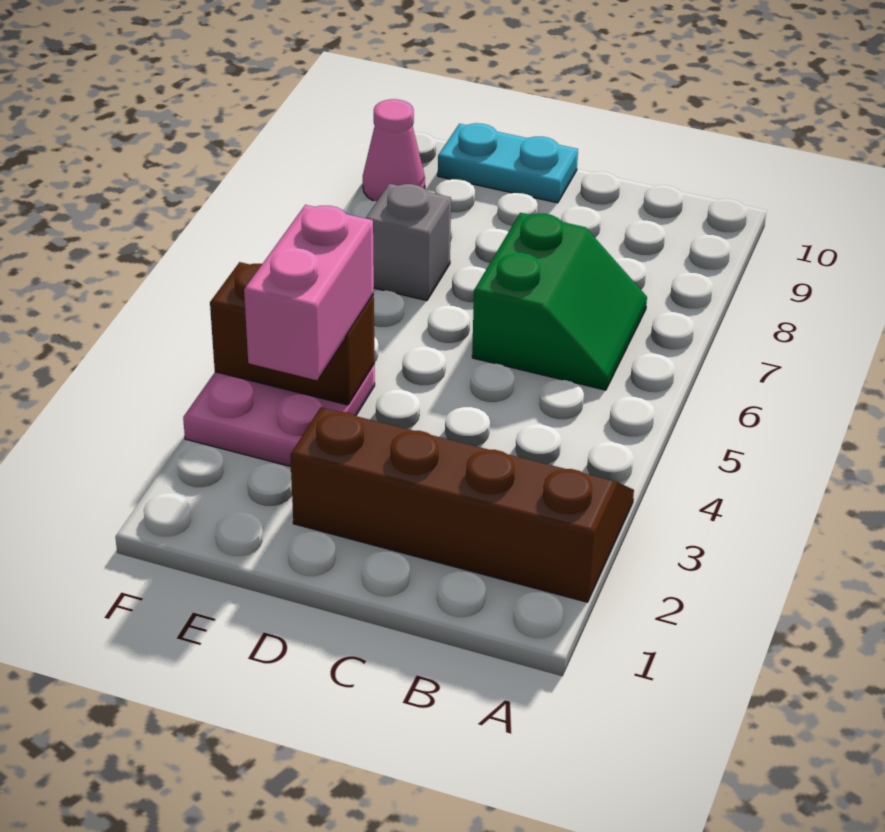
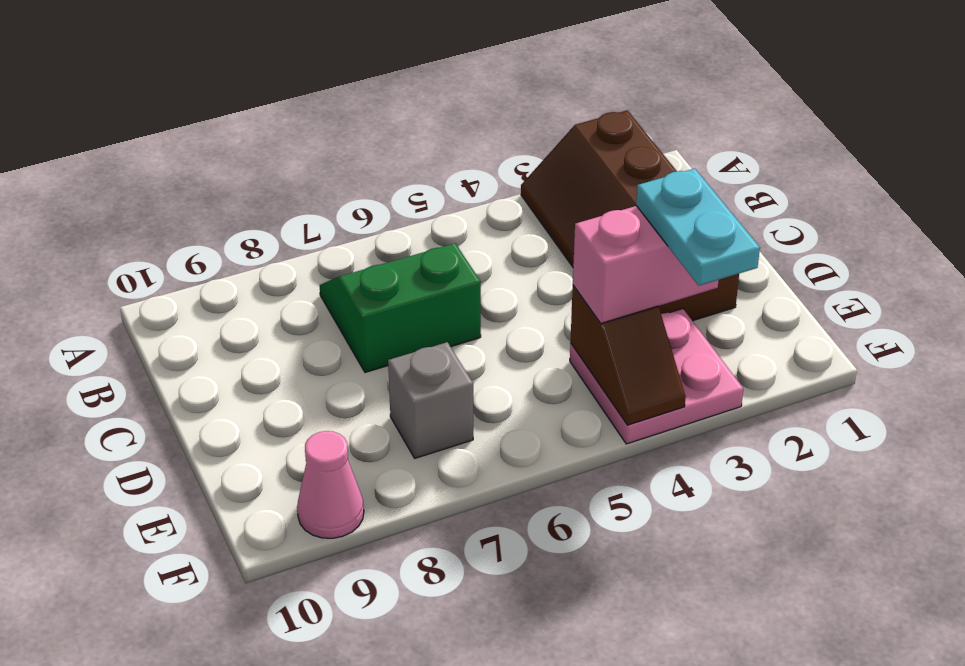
cyan 1x2 plate [438,123,578,203] -> cyan 1x2 plate moved to [636,169,760,286]
brown 1x2 brick [210,262,375,405] -> brown 1x2 slope [570,285,686,425]

